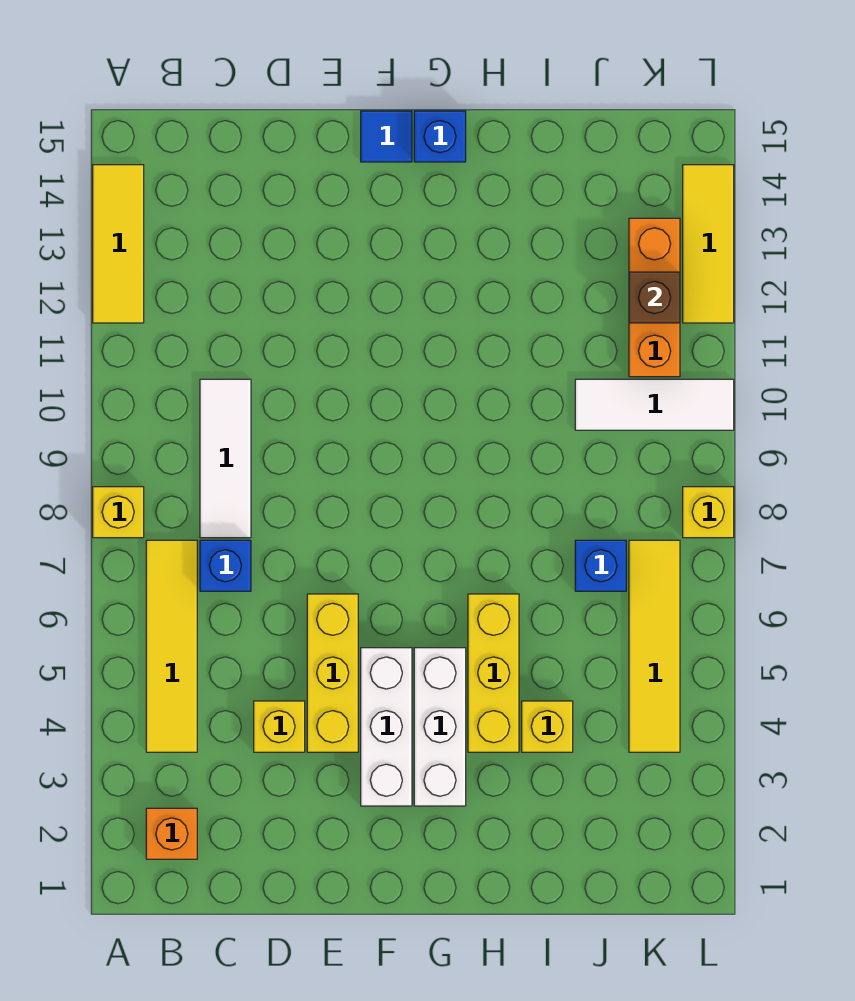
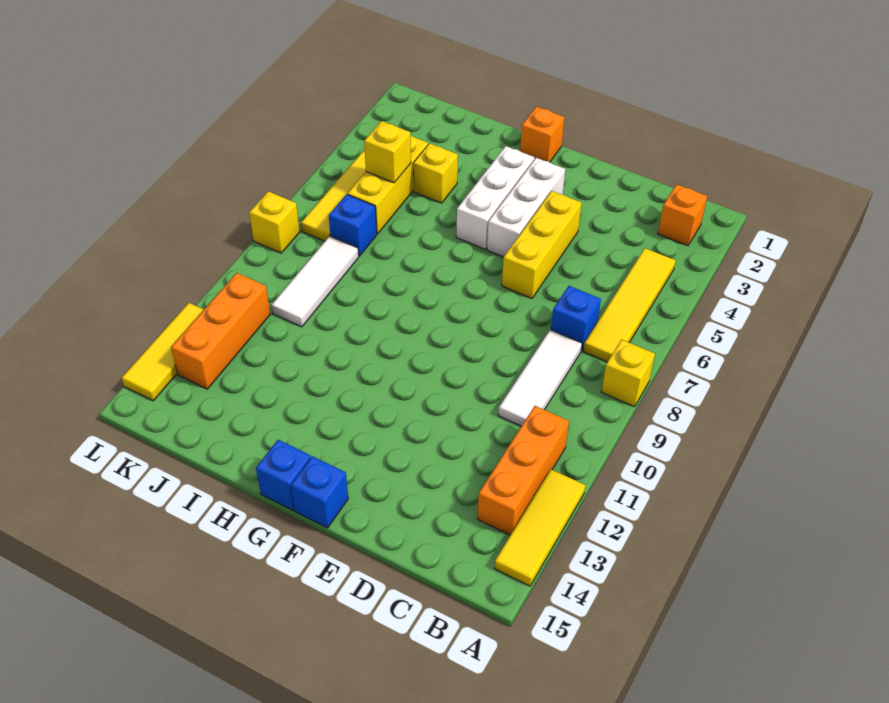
none -> orange 1x3 brick [477,406,569,535]
yellow 1x1 brick [254,701,305,752] -> yellow 1x1 brick moved to [364,121,411,183]
blue 1x1 tile [361,111,412,162] -> blue 1x1 brick [291,456,348,528]
none -> orange 1x1 brick [520,107,565,162]
yellow 1x3 brick [468,594,519,752] -> yellow 1x3 brick moved to [348,135,428,234]
white 1x3 tile [575,379,734,430] -> white 1x3 tile turned to [272,236,359,327]
brown 1x1 brick [629,272,680,323] -> none

